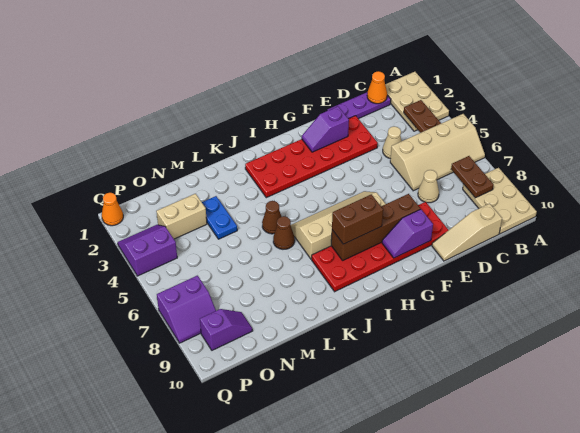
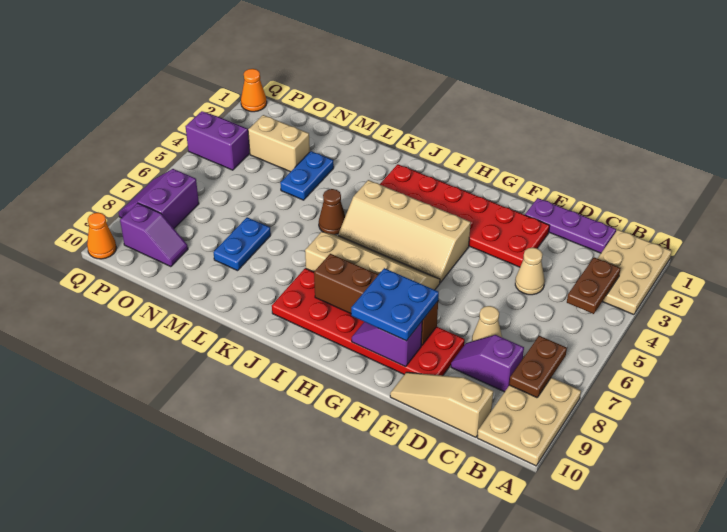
tan 2x4 slope [390,114,485,191] -> tan 2x4 slope moved to [338,180,471,283]
orange 1x1 cone [367,71,387,104] -> orange 1x1 cone moved to [87,213,116,259]
purple 1x2 slope [302,106,349,152] -> purple 1x2 slope moved to [451,335,524,392]
none -> blue 2x2 plate [351,268,439,341]
brown 1x2 brick [332,194,383,244] -> none
brown 1x1 cone [273,216,295,249] -> none
none -> blue 1x2 plate [213,217,271,271]
purple 2x2 slope [157,276,216,343] -> purple 2x2 slope turned to [119,169,199,228]

